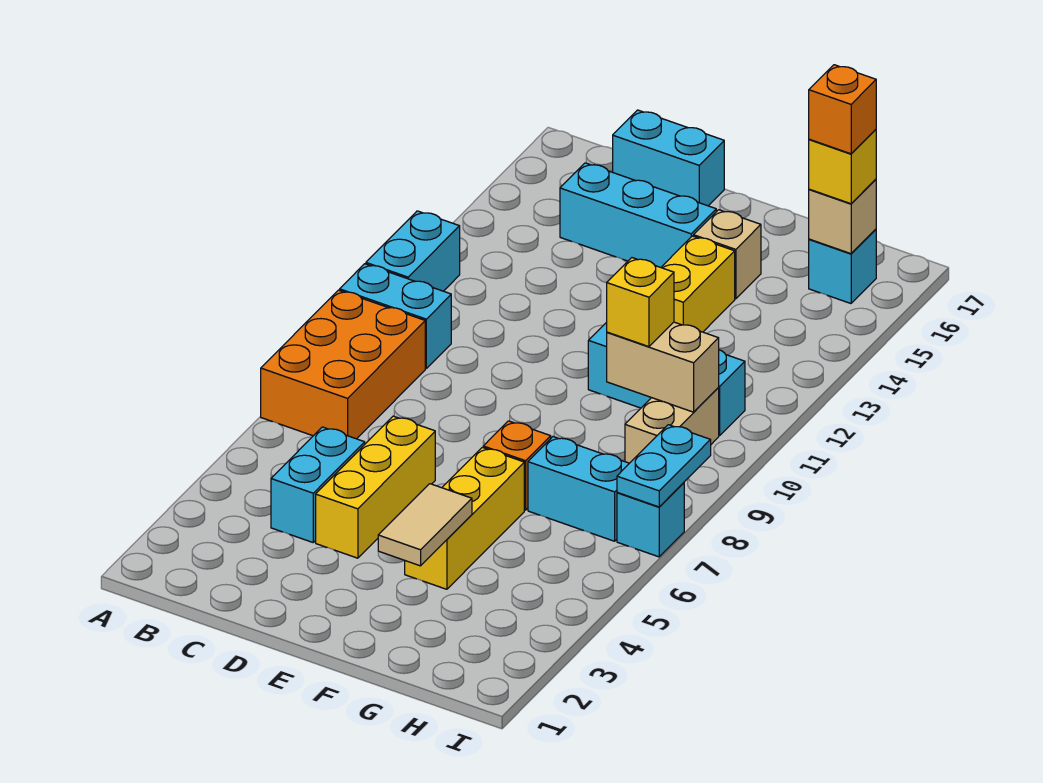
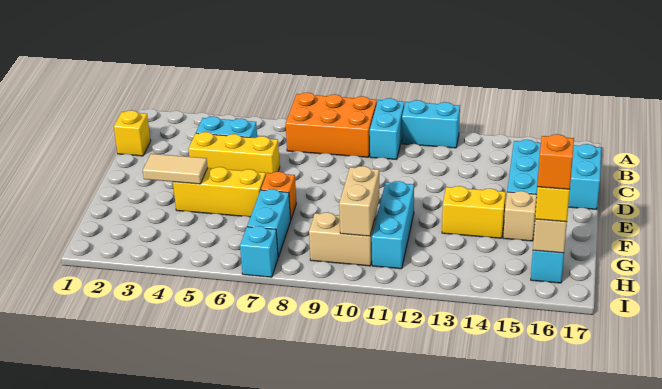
yellow 1x1 brick [607,258,674,347] -> yellow 1x1 brick moved to [114,110,151,156]
cyan 1x2 plate [617,425,711,507] -> none

